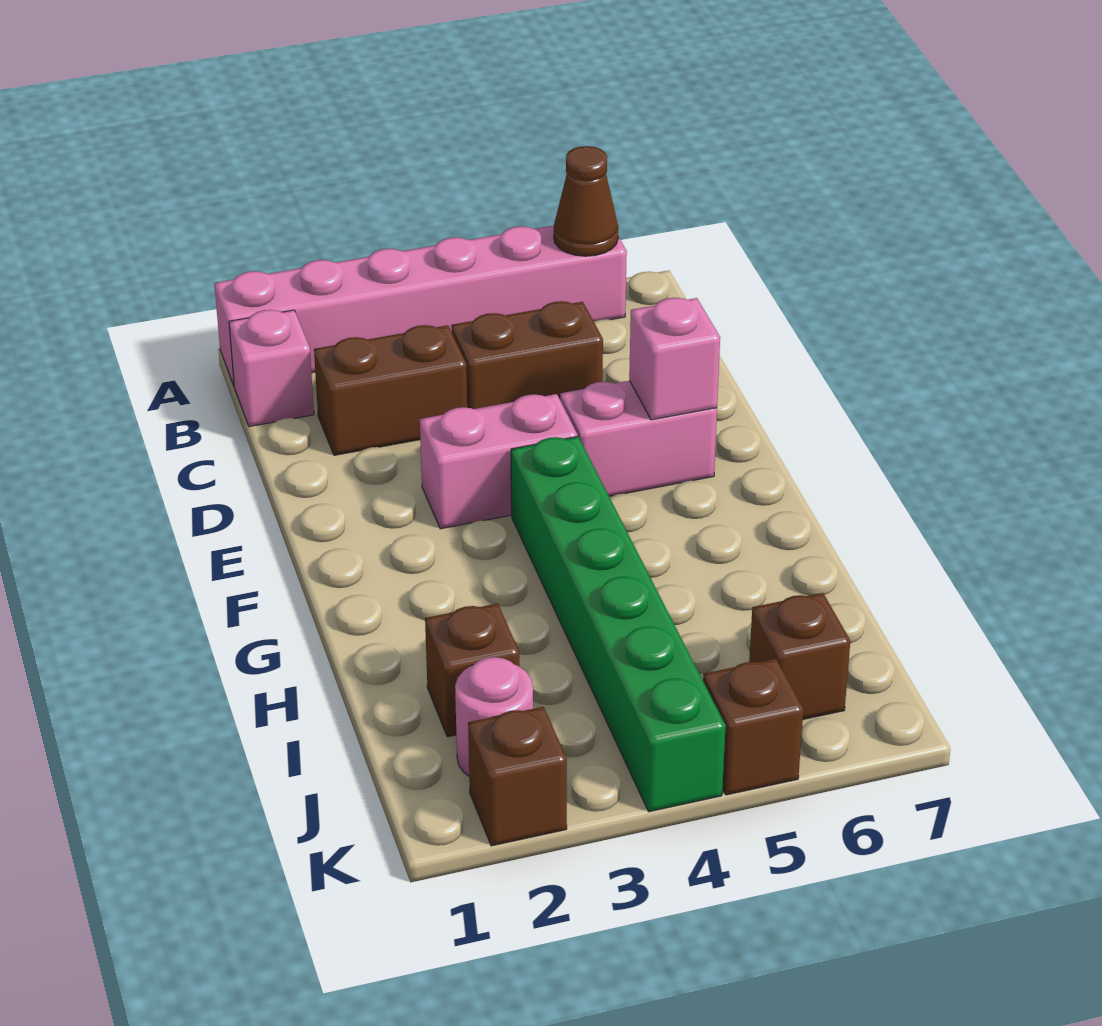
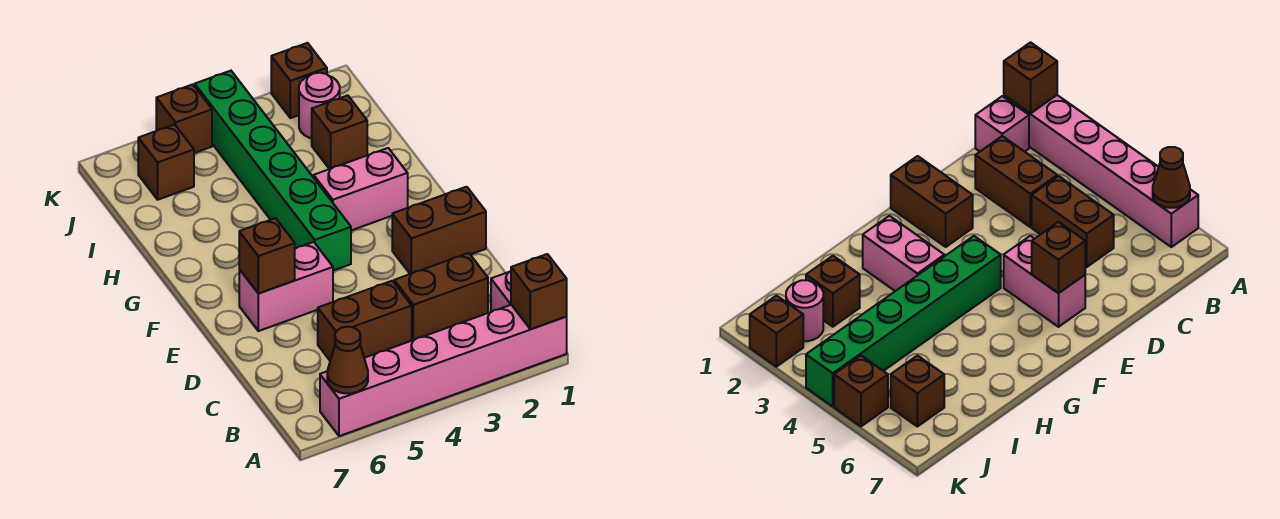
none -> brown 1x1 brick [511,254,567,329]
none -> brown 1x2 brick [392,187,486,274]
pink 1x2 brick [420,394,577,529] -> pink 1x2 brick moved to [314,148,408,230]
pink 1x1 brick [629,298,720,420] -> brown 1x1 brick [239,218,295,293]

